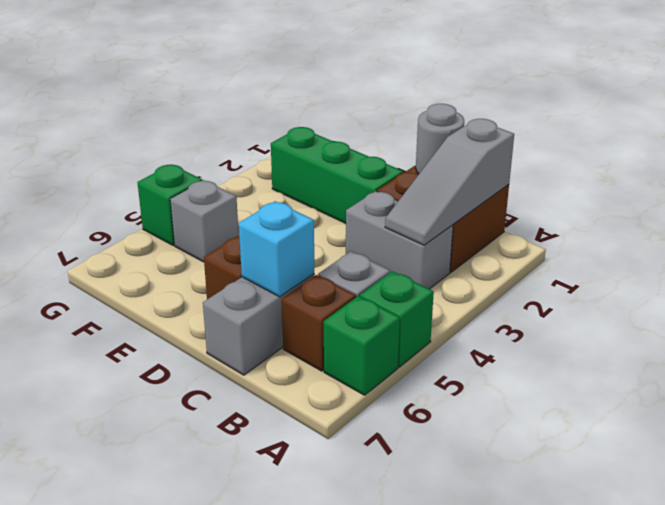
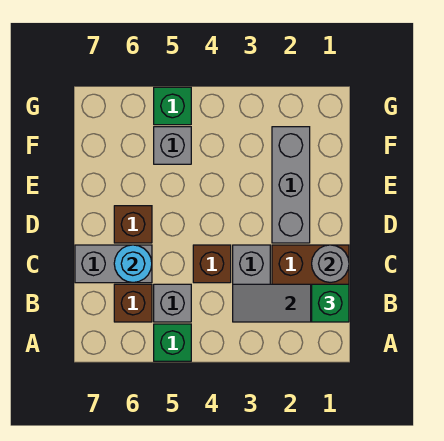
green 1x1 brick [324,296,400,395] -> green 1x1 brick moved to [312,284,349,322]
none -> brown 1x1 brick [193,245,231,283]
cyan 1x1 brick [239,201,314,297] -> cyan 1x1 round brick [114,245,152,283]
green 1x3 brick [271,127,403,223] -> grey 1x3 brick [272,127,310,243]

